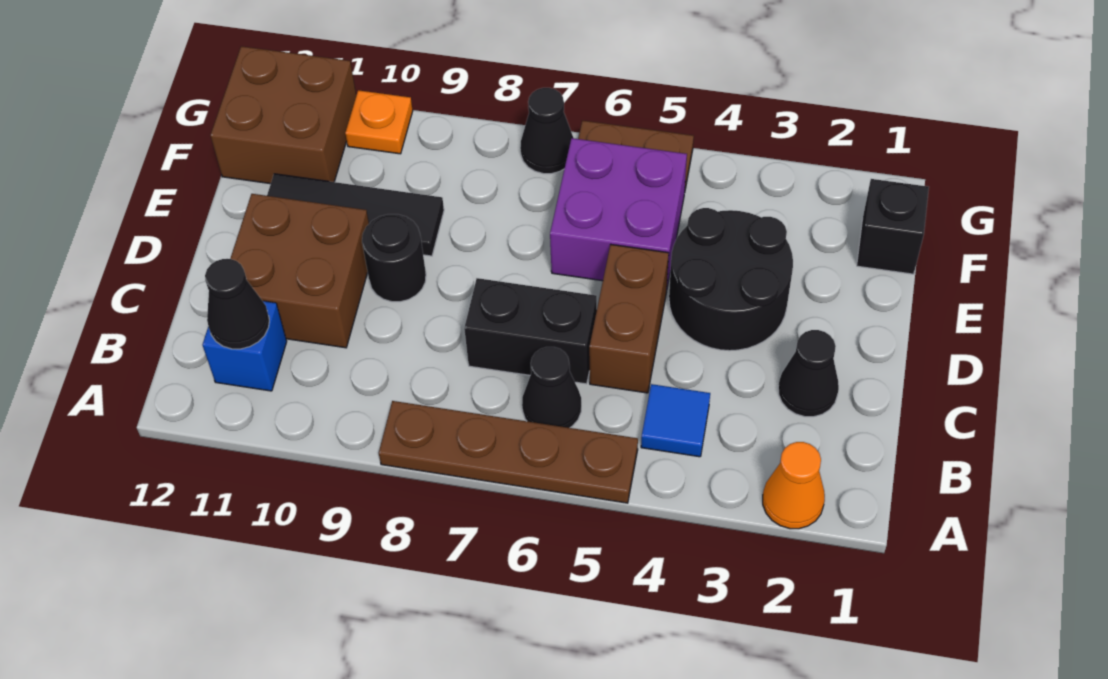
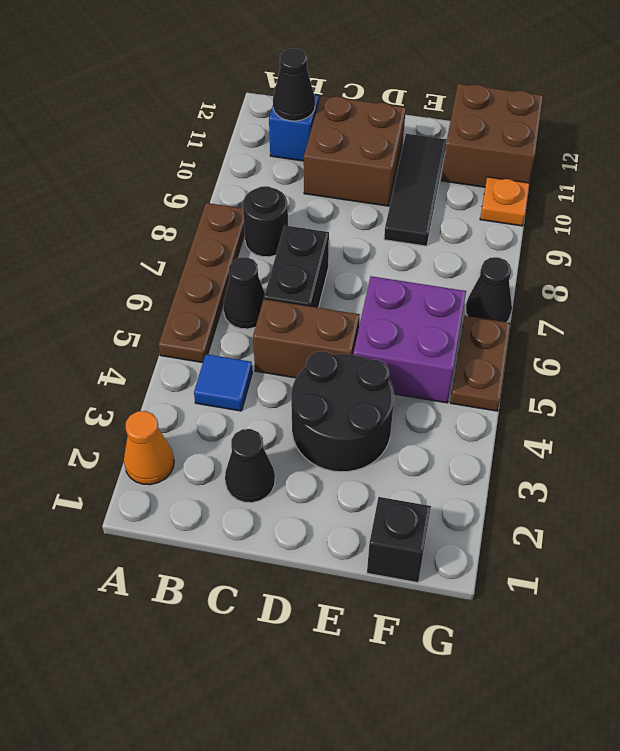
black 1x1 round brick [362,214,426,302] -> black 1x1 round brick moved to [243,186,288,257]

